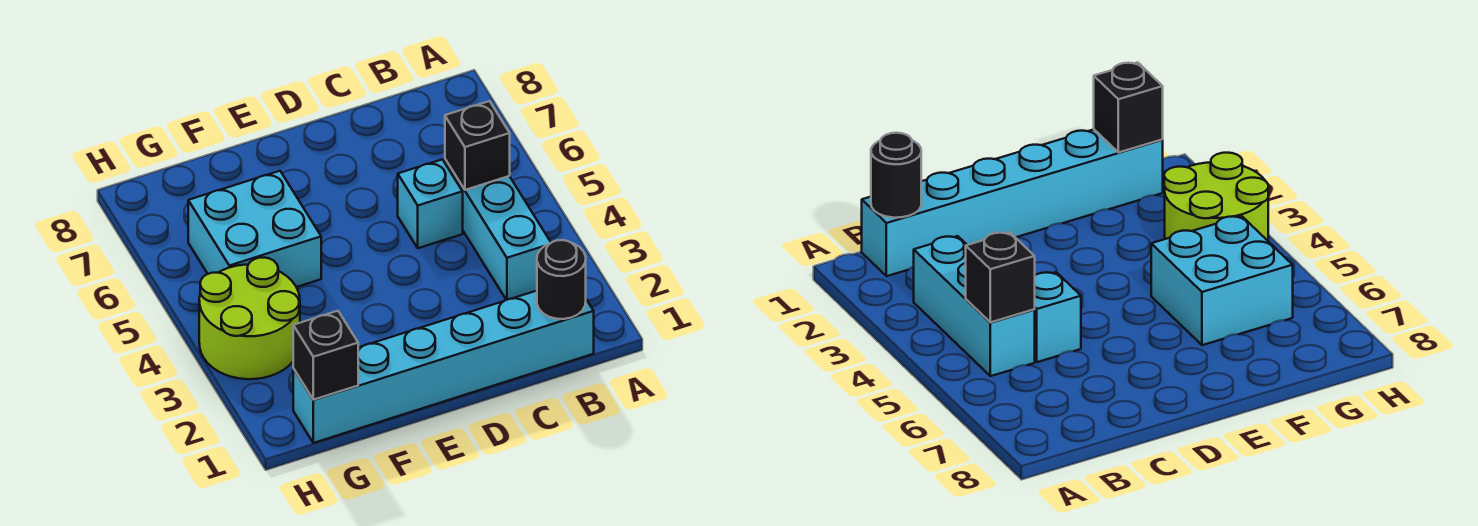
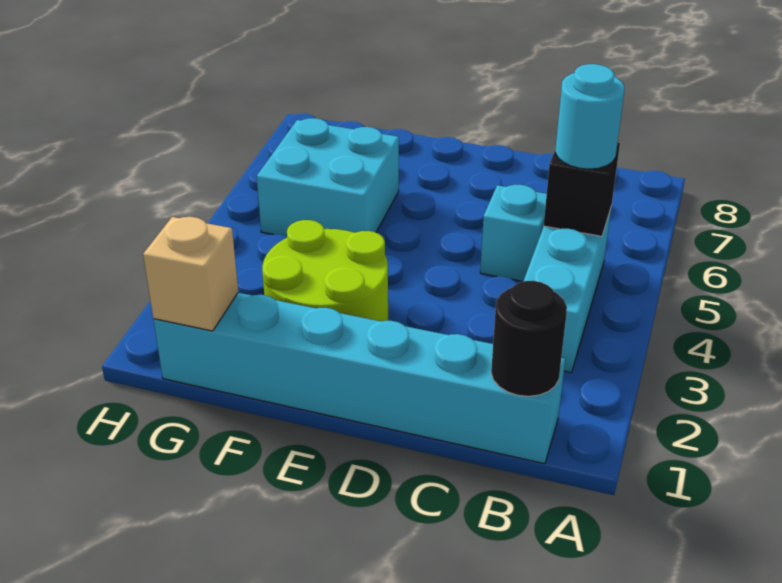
none -> cyan 1x1 round brick [555,64,624,169]
black 1x1 brick [293,311,358,400] -> tan 1x1 brick [143,217,238,331]
lime 2x2 round brick [199,258,300,379] -> lime 2x2 round brick moved to [262,220,388,321]

